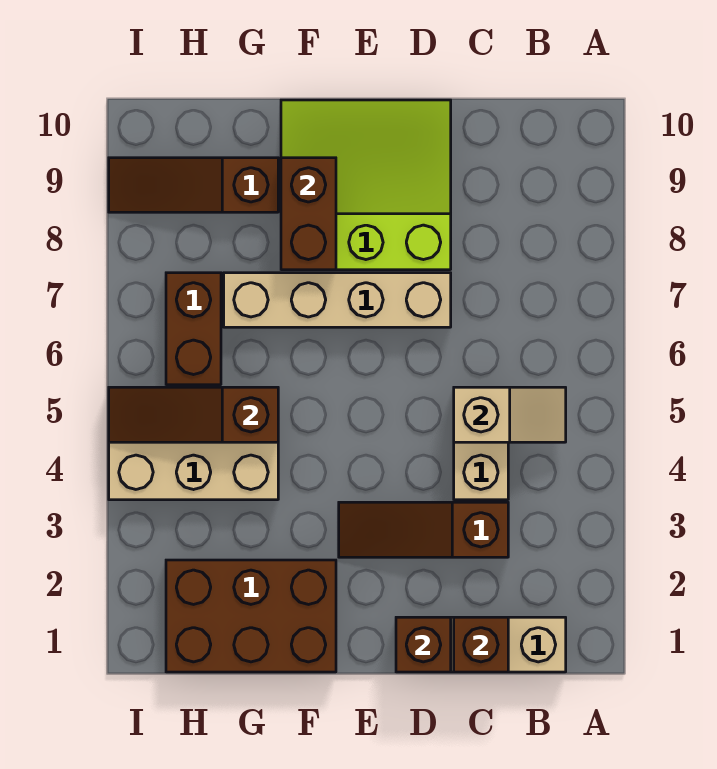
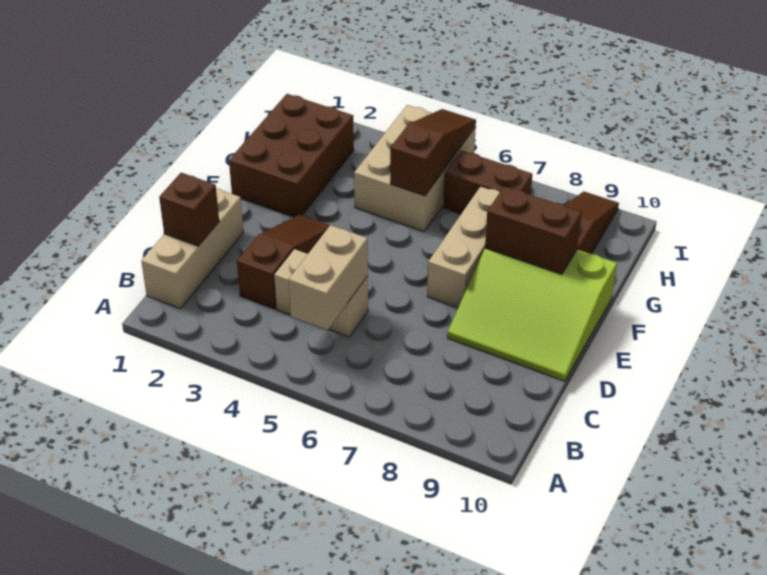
tan 1x2 slope [454,387,566,442] -> tan 1x2 brick [289,225,368,330]
brown 1x1 brick [396,617,451,672] -> none
tan 1x4 brick [224,273,451,327] -> tan 1x3 brick [427,186,500,308]
lime 3x3 slope [281,100,451,270] -> lime 3x3 slope turned to [447,248,617,381]

